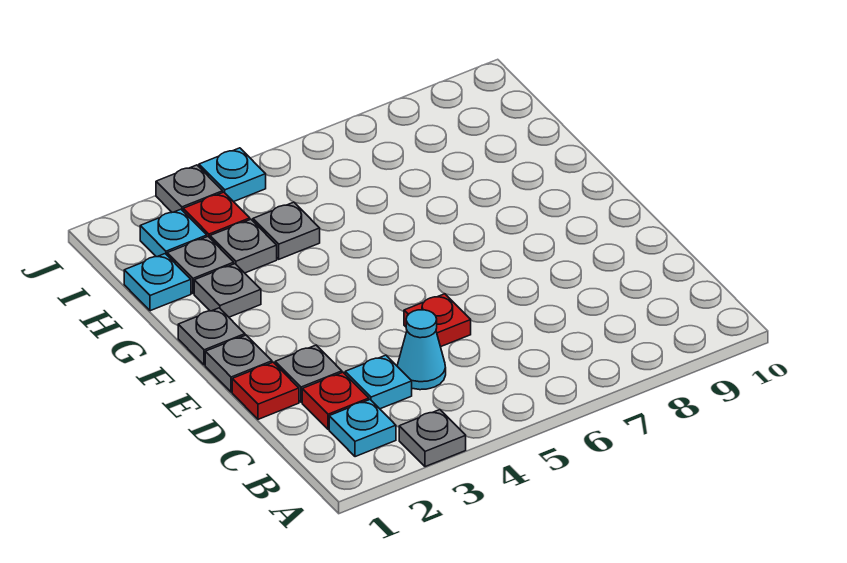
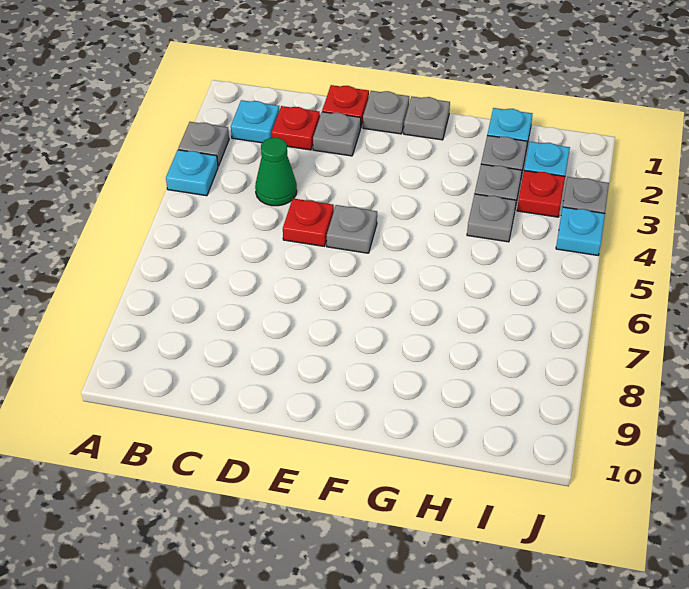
cyan 1x1 plate [345,355,412,409] -> cyan 1x1 plate moved to [166,150,218,196]
cyan 1x1 cone [397,310,446,390] -> green 1x1 cone [255,138,297,206]
grey 1x1 plate [194,264,261,317] -> grey 1x1 plate moved to [327,205,377,253]

